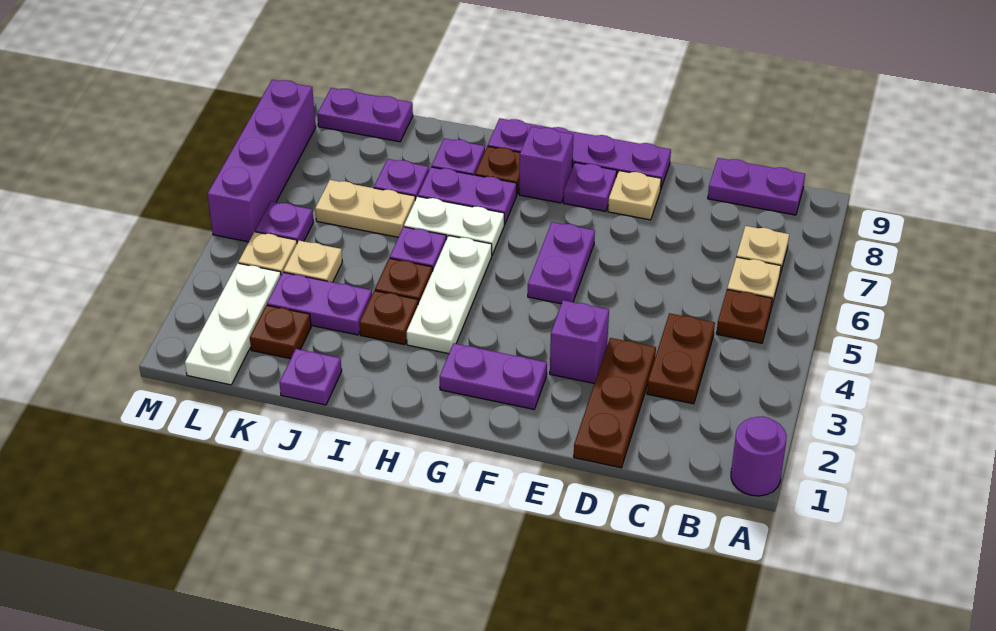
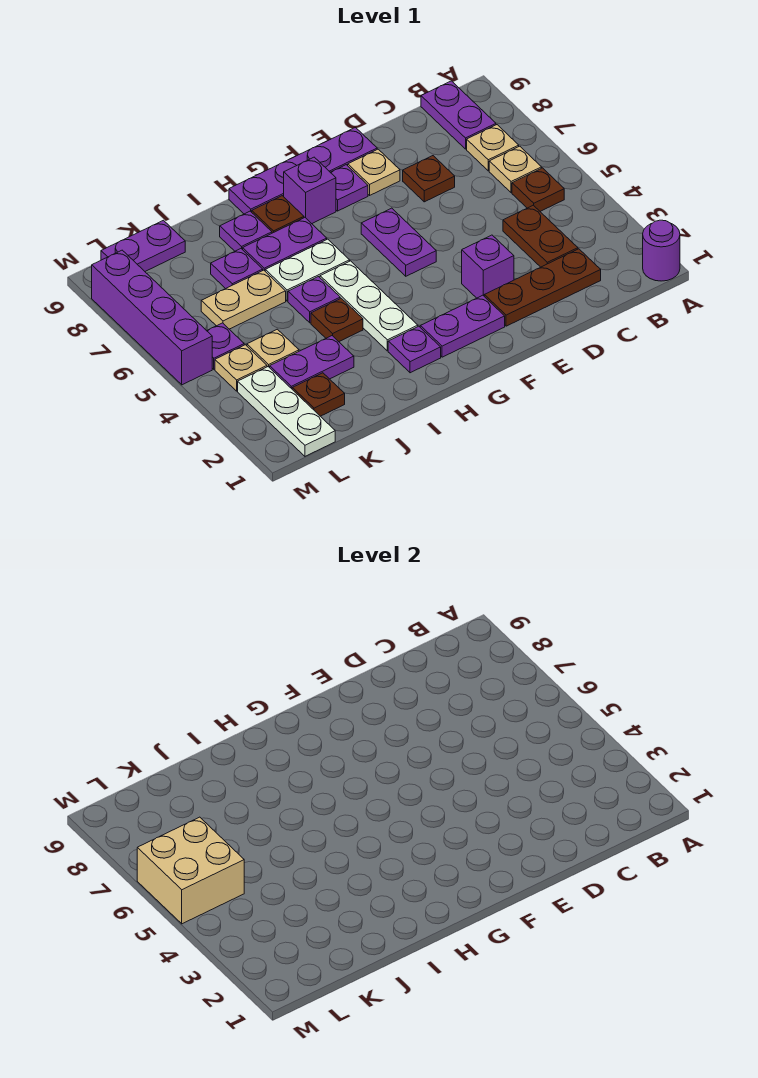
purple 1x2 plate [708,158,805,215] -> purple 1x2 plate turned to [421,81,496,149]
brown 1x3 plate [574,338,656,468] -> brown 1x3 plate turned to [484,249,601,326]
brown 1x1 plate [360,291,418,345] -> brown 1x1 plate moved to [403,156,455,202]
purple 1x1 plate [279,349,342,405] -> purple 1x1 plate moved to [388,326,441,373]
none -> tan 2x2 brick [137,817,244,924]

